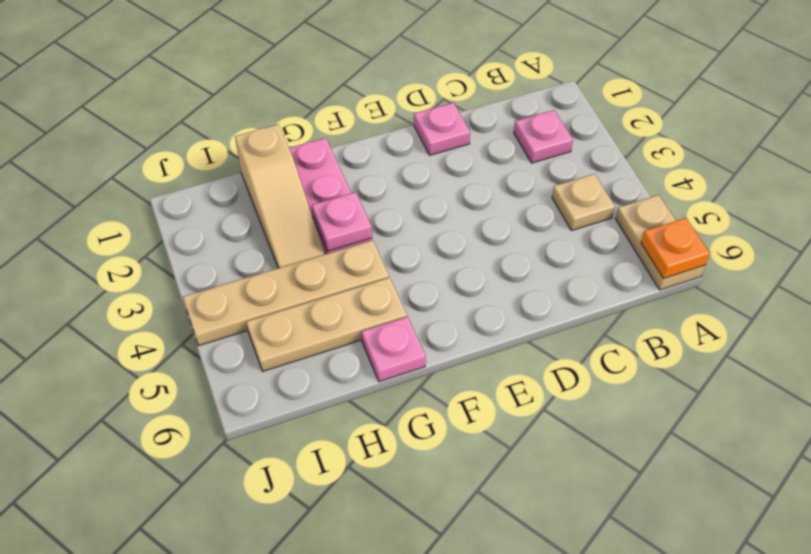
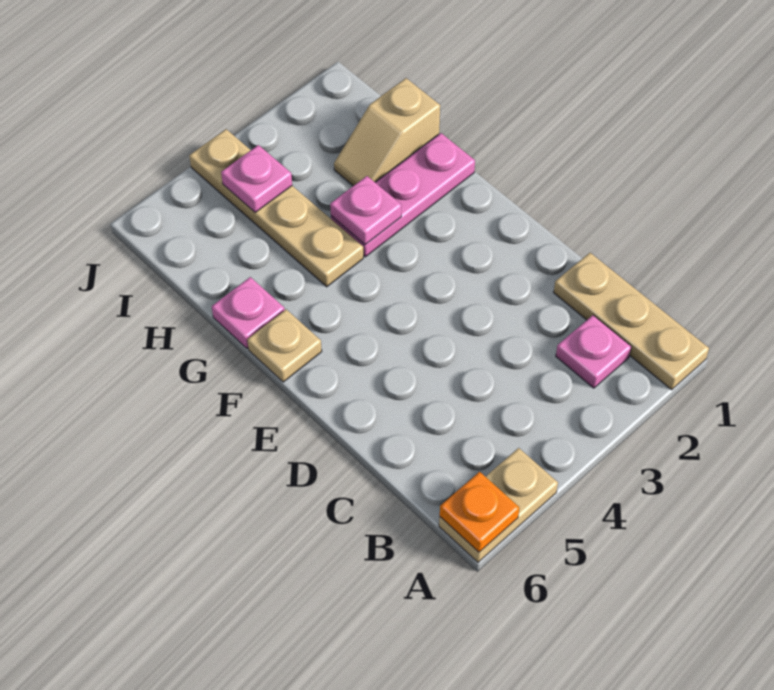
tan 1x1 plate [552,174,615,231] -> tan 1x1 plate moved to [247,309,322,382]
pink 1x1 plate [414,103,470,155] -> pink 1x1 plate moved to [221,145,292,212]
tan 1x3 plate [246,278,407,371] -> tan 1x3 plate moved to [554,253,709,390]
tan 1x3 slope [235,124,324,268] -> tan 1x2 slope [334,78,440,186]

